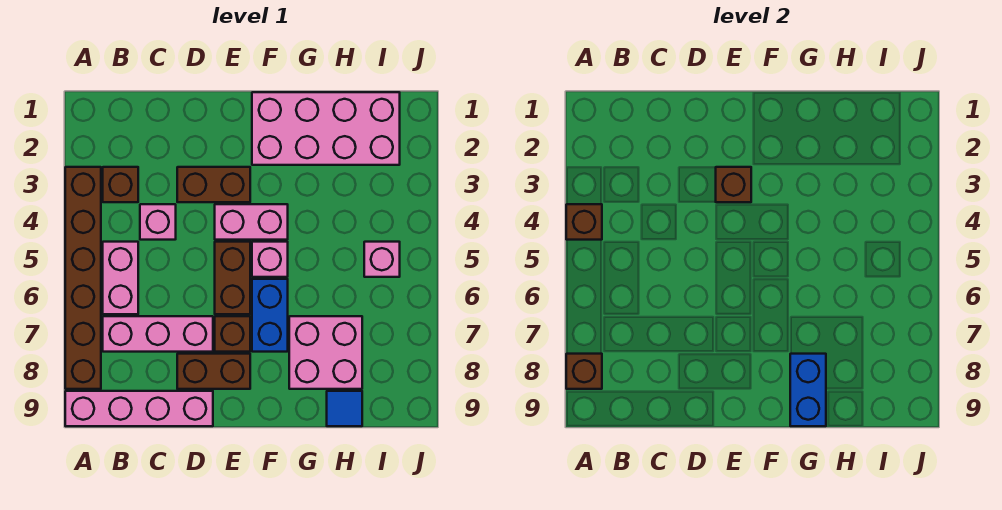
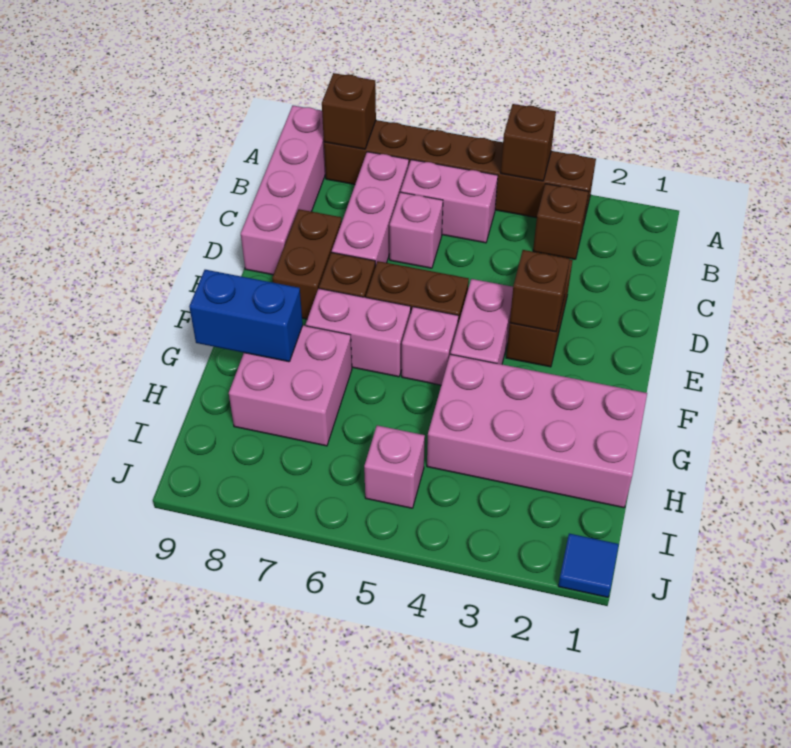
pink 1x1 brick [140,204,176,240] -> pink 1x1 brick moved to [390,192,443,268]
pink 2x4 brick [252,92,400,165] -> pink 2x4 brick turned to [427,354,647,508]
blue 1x2 brick [252,279,288,352] -> pink 1x2 brick [306,289,411,377]
blue 1x1 tile [327,391,362,426] -> blue 1x1 tile moved to [558,534,619,597]

